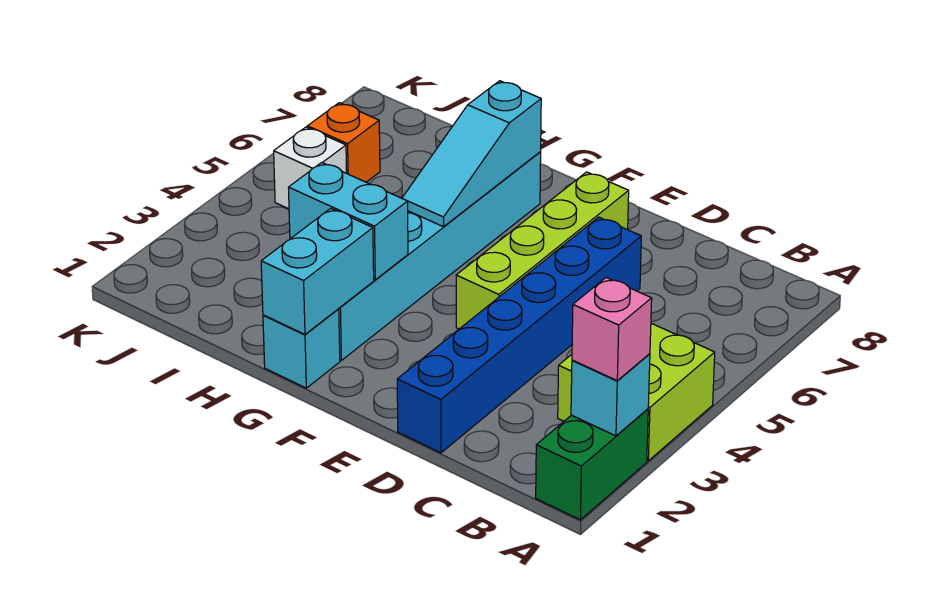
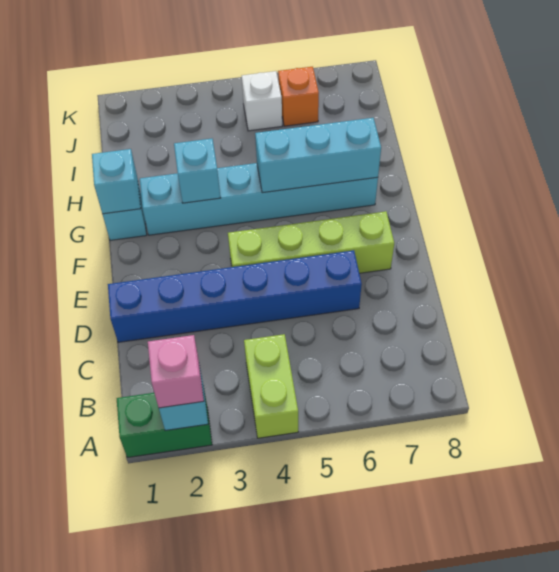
lime 2x2 brick [558,323,715,461] -> lime 1x2 brick [244,334,298,438]
cyan 1x2 brick [261,208,374,334] -> cyan 1x1 brick [92,149,141,214]
cyan 1x2 brick [288,163,408,280] -> cyan 1x1 brick [174,139,220,203]
cyan 1x3 slope [402,81,541,227] -> cyan 1x3 brick [255,118,381,193]

